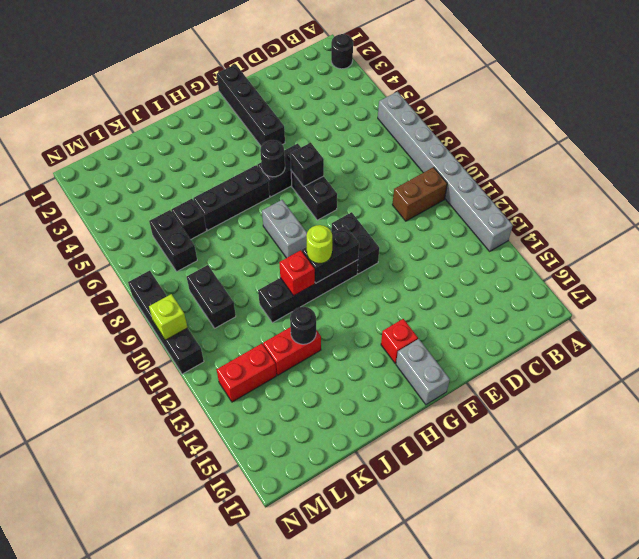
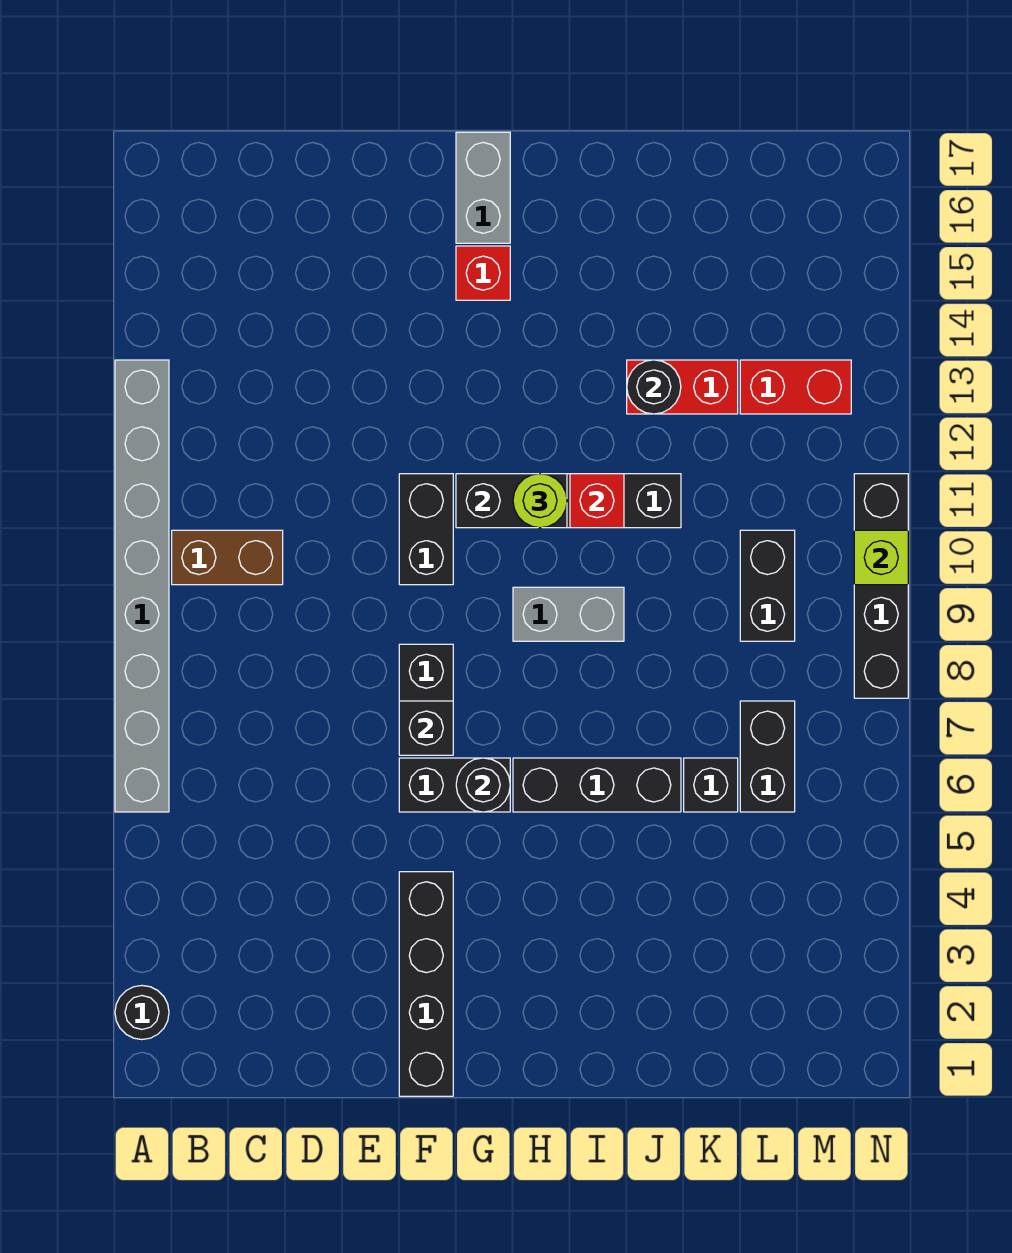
grey 1x2 brick [262,200,307,258] -> grey 1x2 brick turned to [513,587,624,641]

